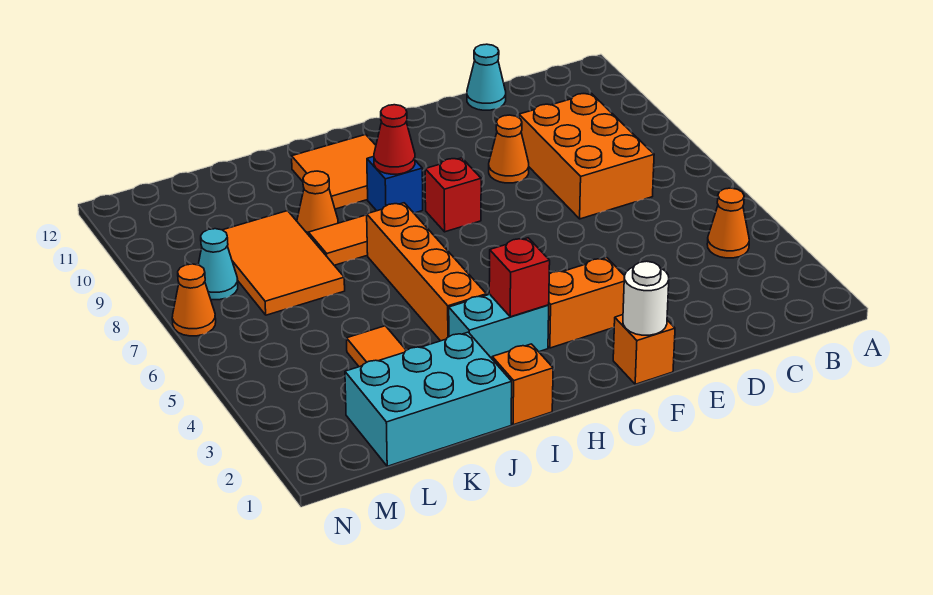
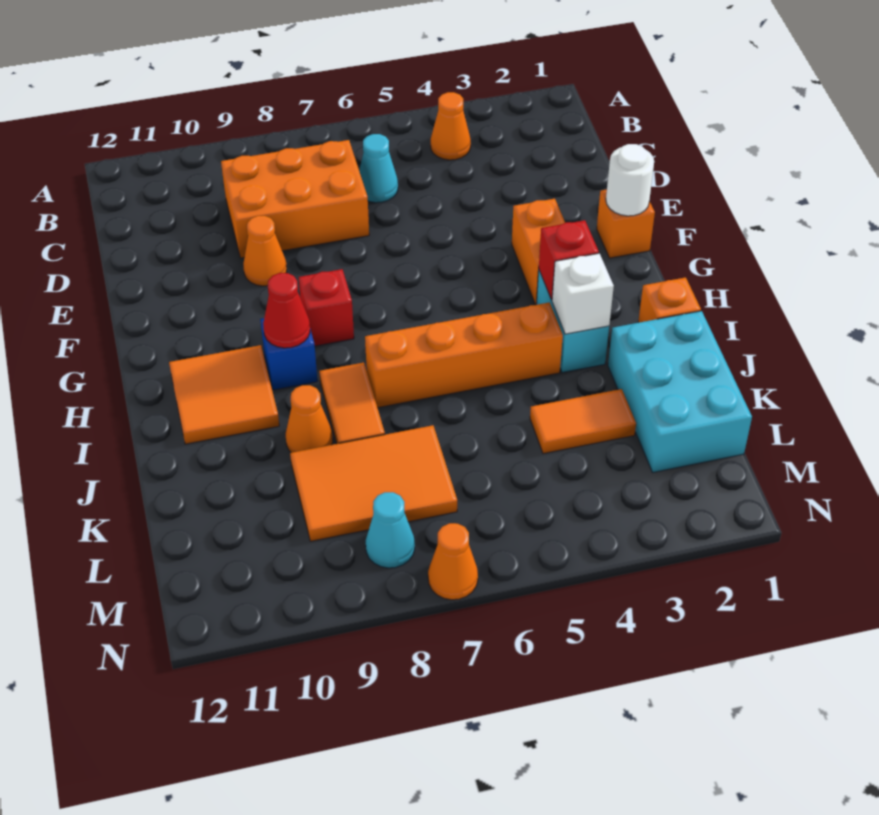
cyan 1x1 cone [467,44,506,110] -> cyan 1x1 cone moved to [359,134,398,203]
none -> white 1x1 brick [552,253,614,334]

